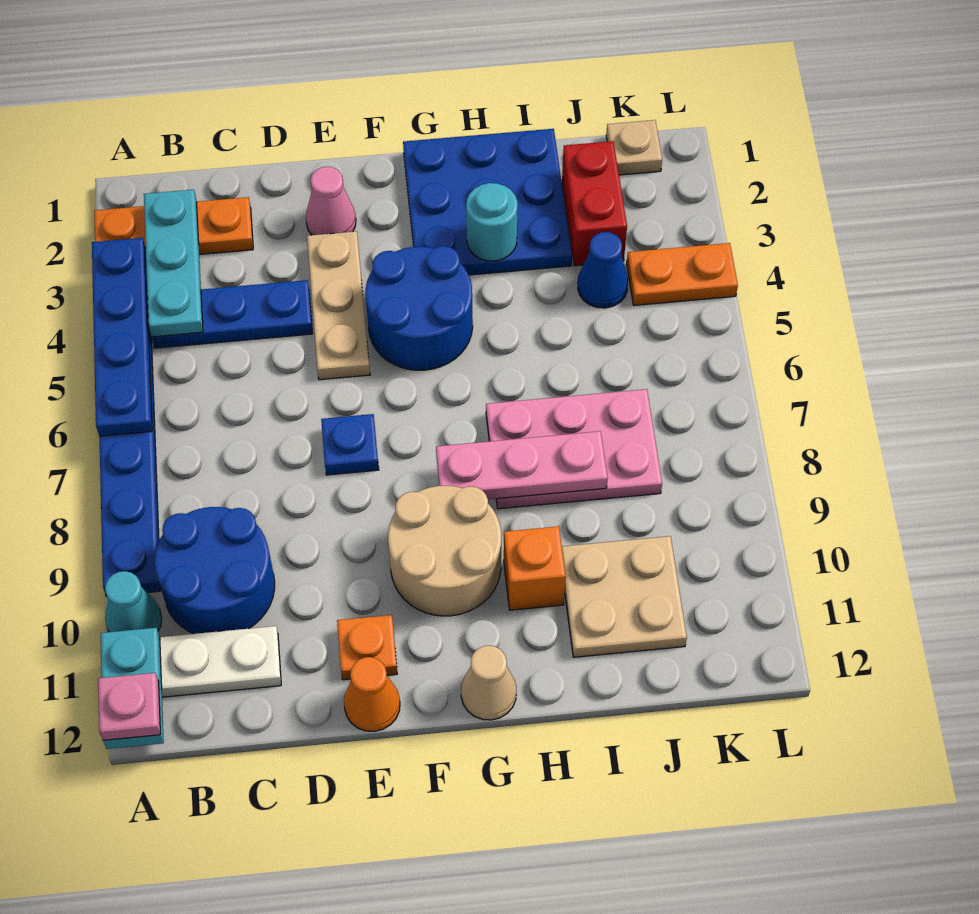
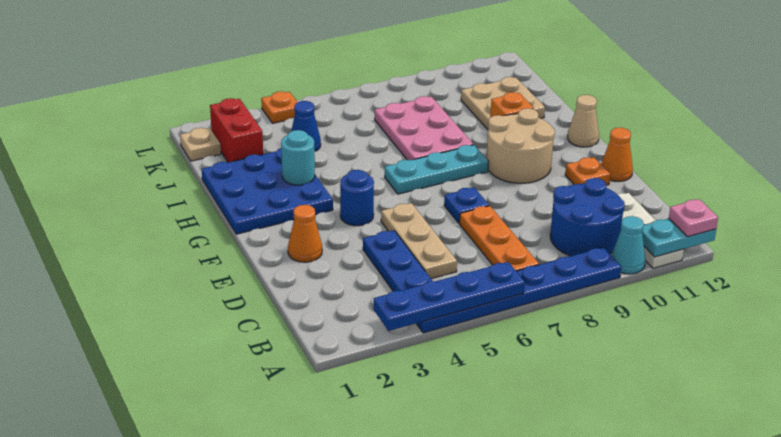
orange 1x3 plate [94,197,253,254] -> orange 1x3 plate moved to [459,206,539,271]
cyan 1x3 plate [144,190,203,337] -> cyan 1x3 plate moved to [385,145,489,194]
pink 1x1 cone [306,167,356,235] -> orange 1x1 cone [288,205,322,262]
tan 1x3 plate [307,231,370,380] -> tan 1x3 plate turned to [381,203,457,279]
blue 2x2 round brick [365,246,473,370] -> blue 1x1 round brick [340,170,374,226]
pink 1x3 plate [436,431,608,499] -> none
red 1x2 brick [562,141,627,266] -> red 1x2 brick turned to [210,98,263,162]
orange 1x2 plate [627,243,738,305] -> orange 1x1 plate [261,91,298,123]

